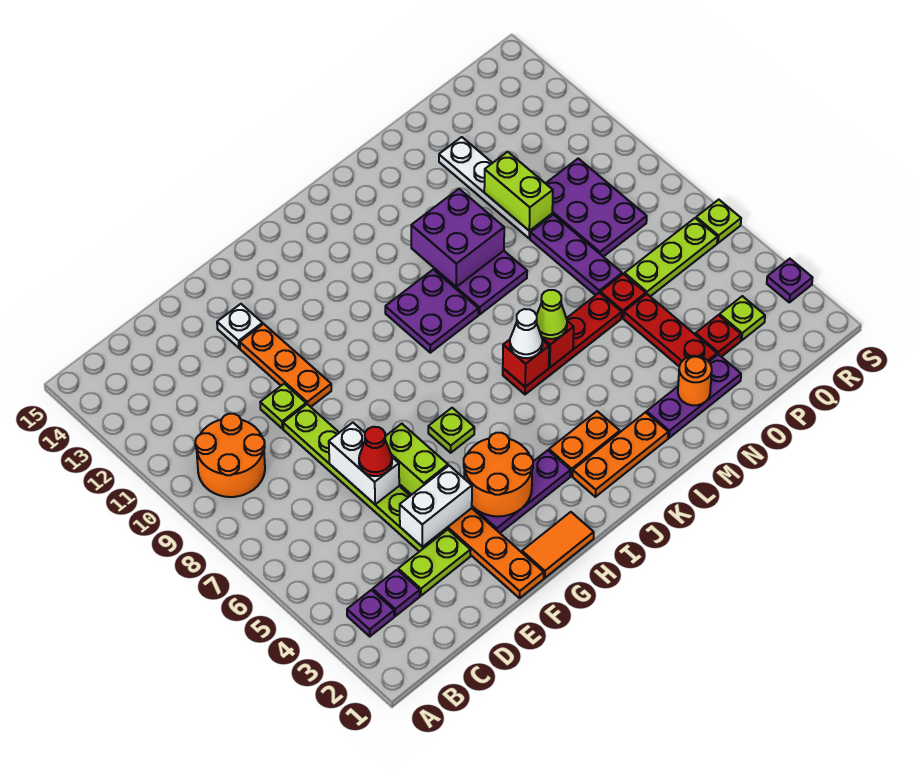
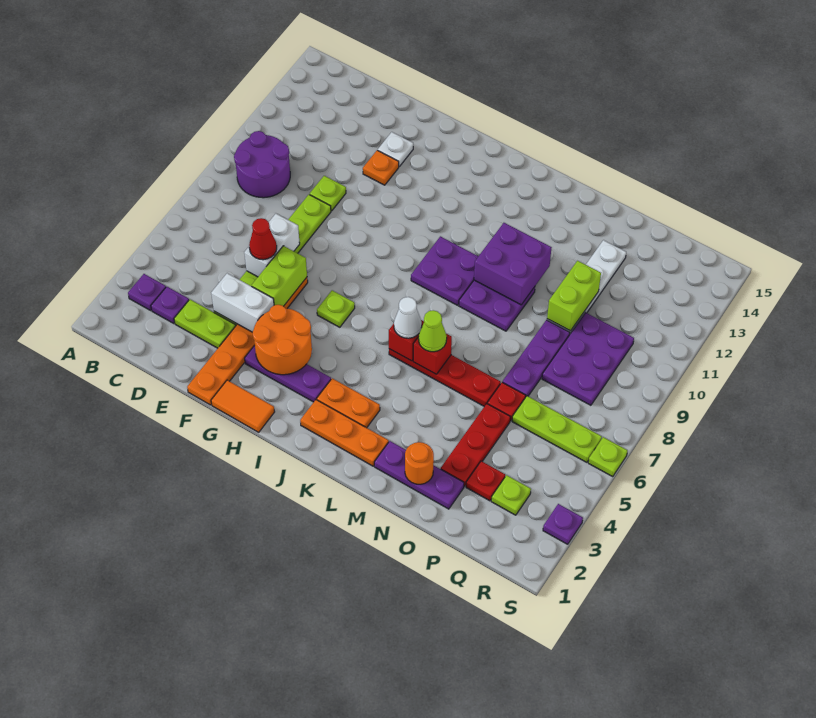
orange 2x2 round brick [195,414,265,497] -> purple 2x2 round brick [234,131,290,198]
orange 1x3 plate [240,324,331,407] -> orange 1x1 plate [363,150,399,185]

